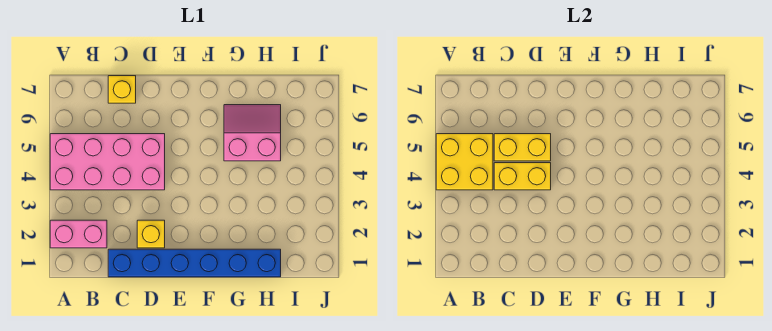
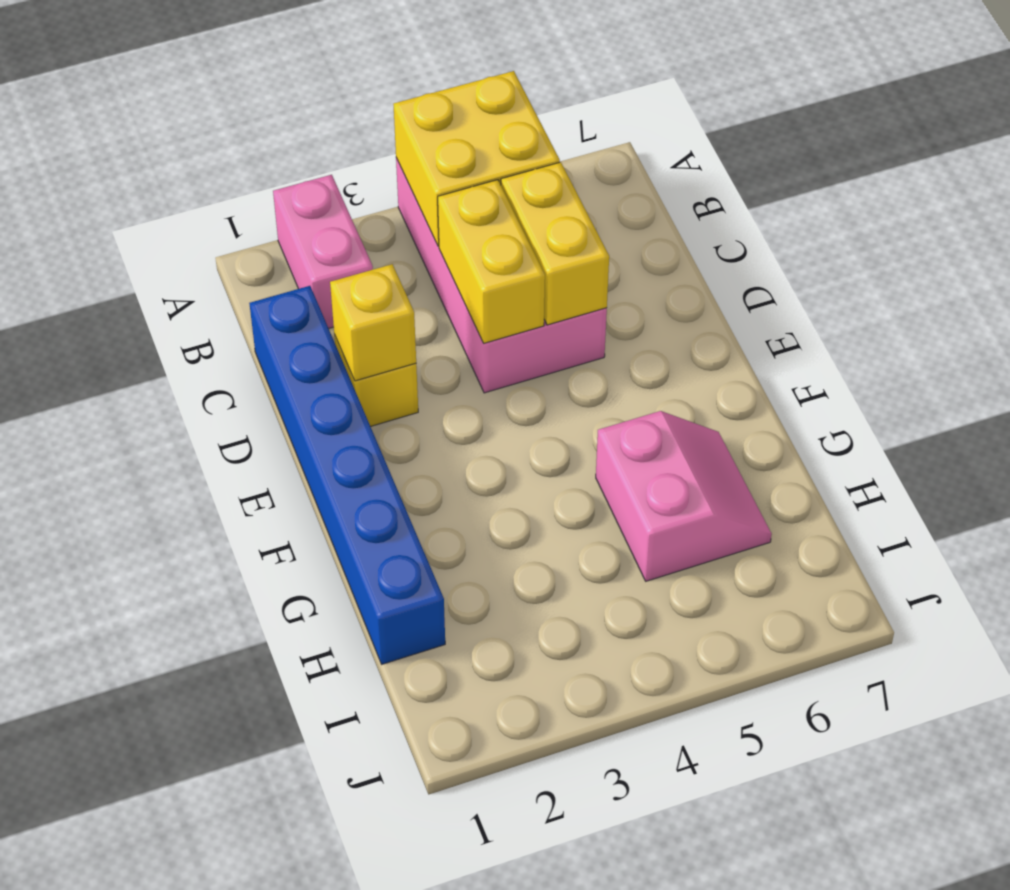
yellow 1x1 brick [108,76,136,103] -> yellow 1x1 brick moved to [330,264,416,381]

